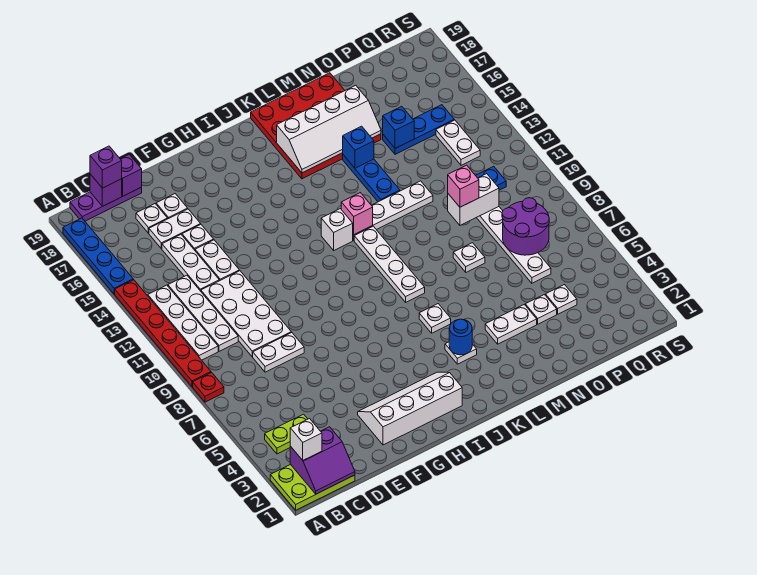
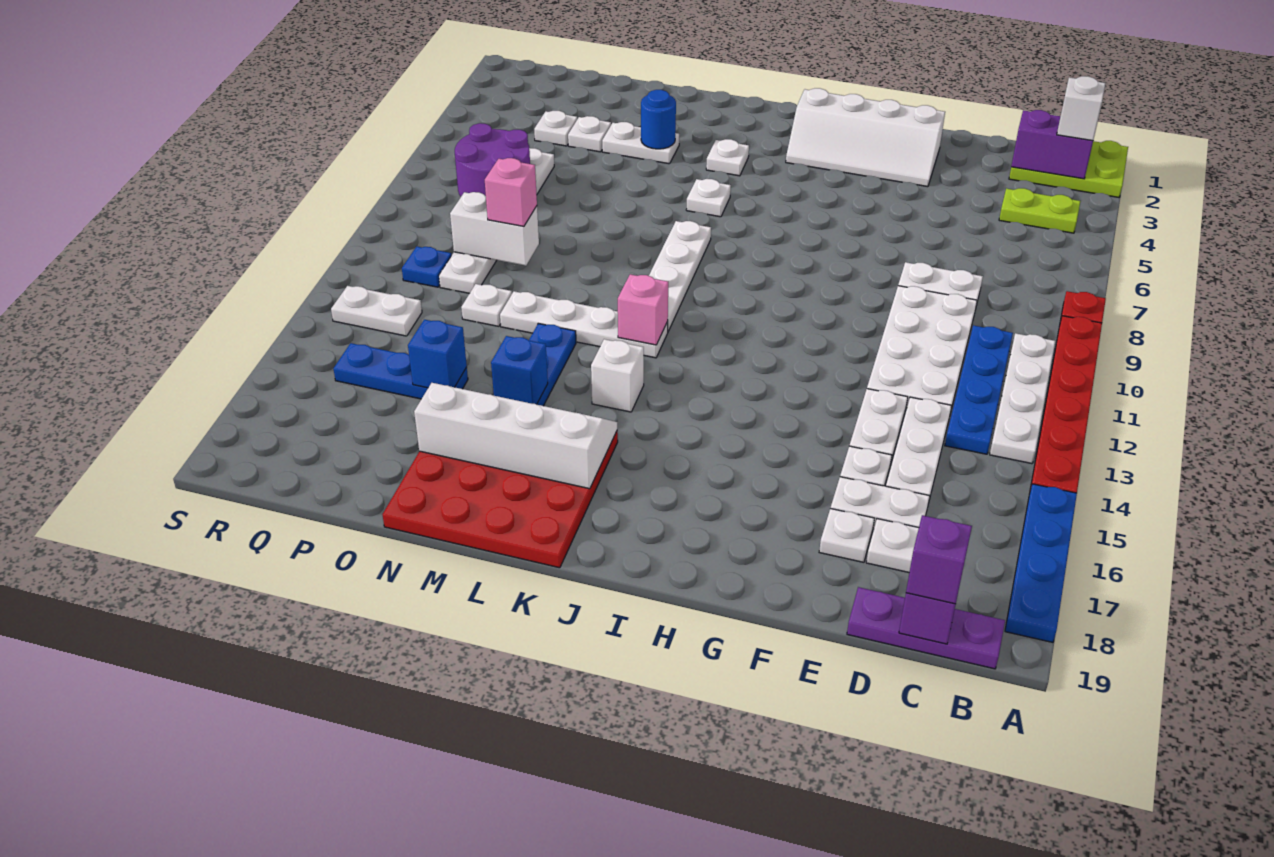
white 1x4 plate [168,275,238,351] -> blue 1x4 plate [945,325,1013,454]
purple 1x1 brick [121,155,142,196] -> none
white 1x1 brick [321,209,353,250] -> white 1x1 brick moved to [591,339,644,412]
blue 1x1 round brick [449,319,472,355] -> blue 1x1 round brick moved to [641,90,676,149]
white 1x1 plate [453,243,485,272] -> white 1x1 plate moved to [461,284,512,326]
white 1x2 plate [436,120,480,165] -> white 1x2 plate turned to [331,286,422,336]

